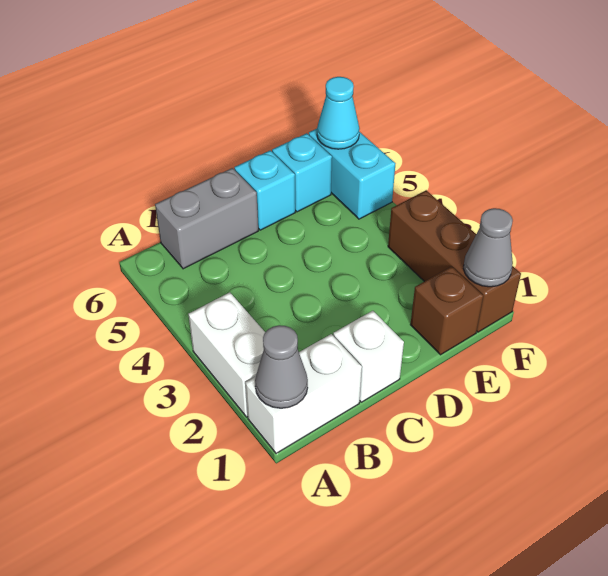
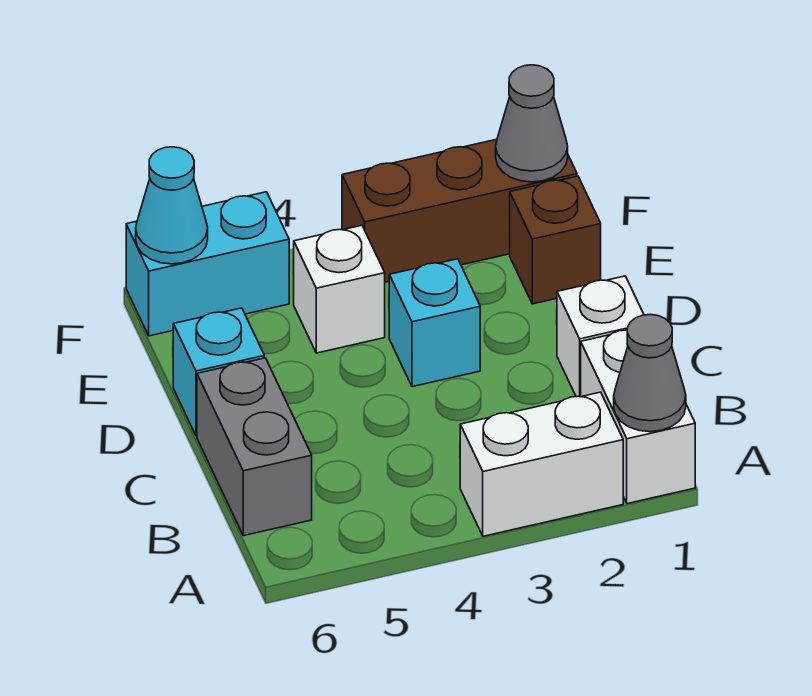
none -> white 1x1 brick [293,225,385,353]
cyan 1x1 brick [272,133,332,212] -> cyan 1x1 brick moved to [389,259,480,387]

